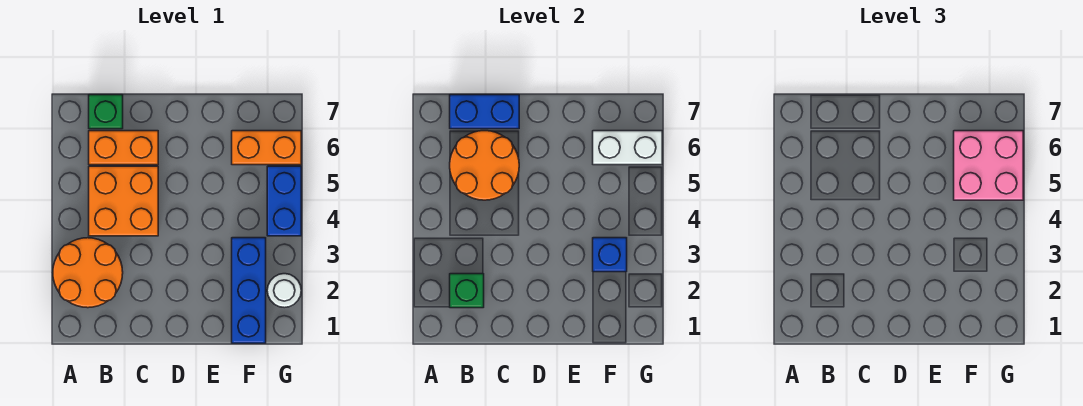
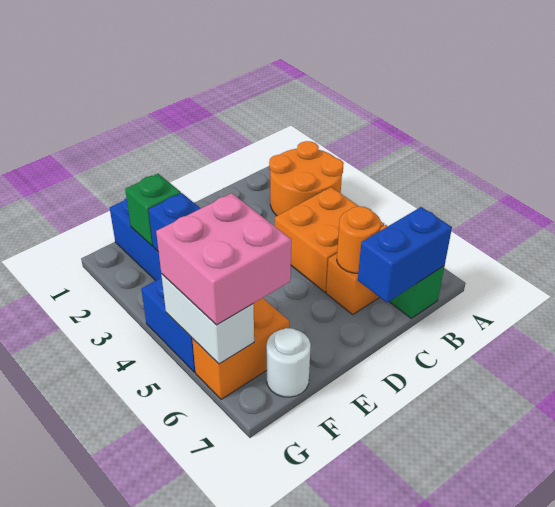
green 1x1 brick [450,274,484,308] -> green 1x1 brick moved to [125,174,181,246]
orange 2x2 round brick [450,131,519,200] -> orange 1x1 round brick [337,206,381,273]
white 1x2 brick [593,131,662,165] -> white 1x2 brick turned to [161,274,254,364]
white 1x1 round brick [267,274,301,308] -> white 1x1 round brick moved to [266,328,311,397]

